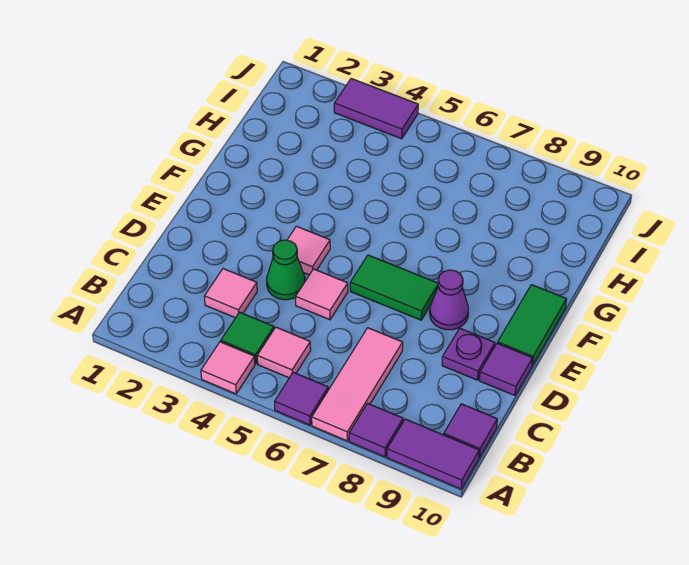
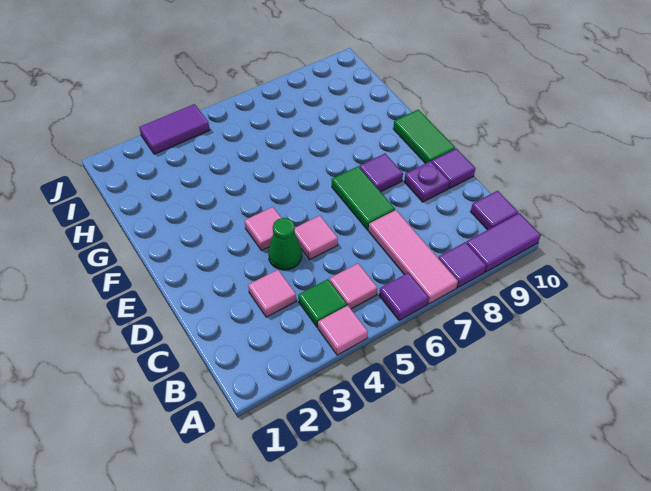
green 1x2 tile [350,255,438,320] -> green 1x2 tile turned to [332,166,395,230]
purple 1x1 cone [430,270,468,330] -> purple 1x1 tile [359,154,403,192]

